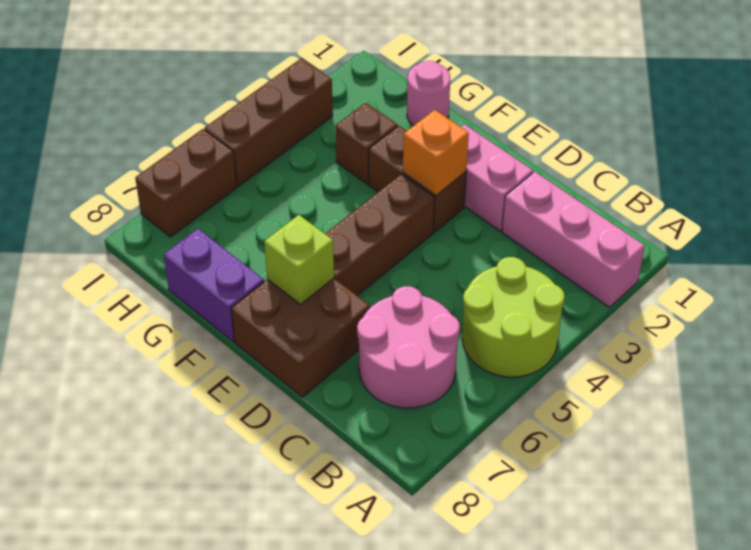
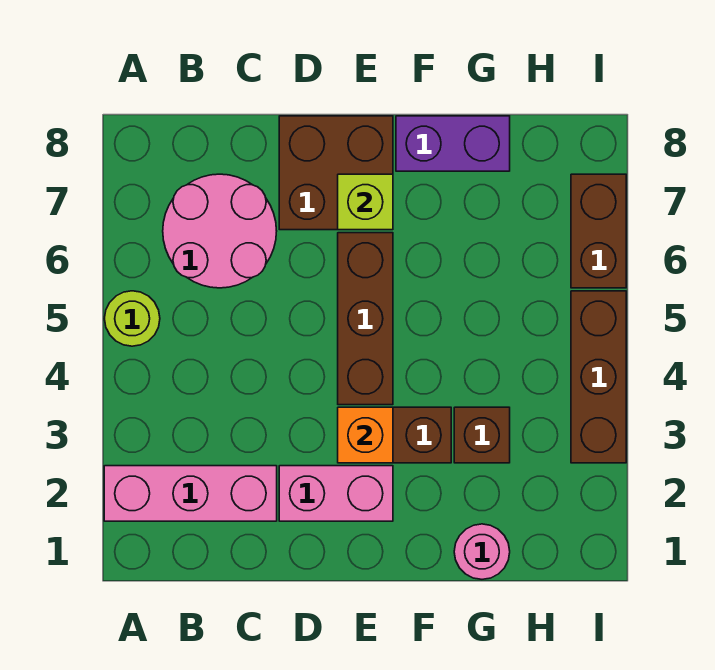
lime 2x2 round brick [462,257,565,377] -> lime 1x1 round brick [104,291,160,346]

